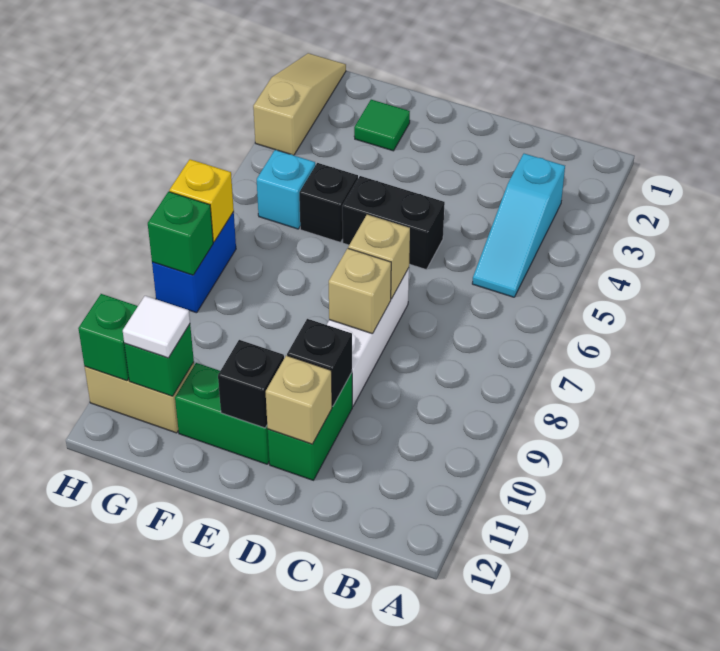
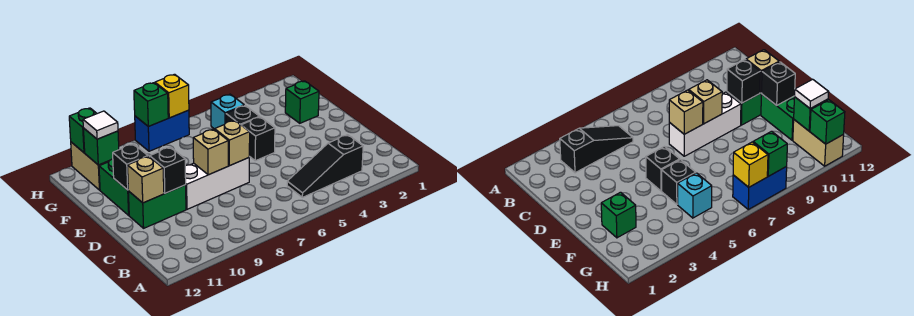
cyan 1x3 slope [472,154,565,297] -> black 1x3 slope [287,135,363,197]
black 1x2 brick [342,176,445,270] -> black 1x1 brick [242,117,275,161]
green 1x1 tile [354,100,410,151] -> green 1x1 brick [285,81,319,123]
tan 1x3 slope [253,53,346,155] -> none

